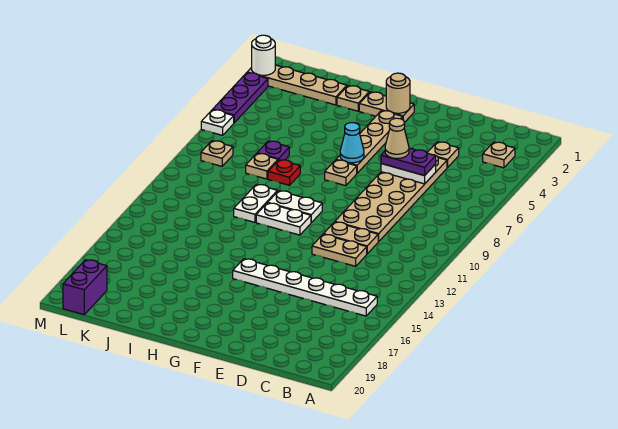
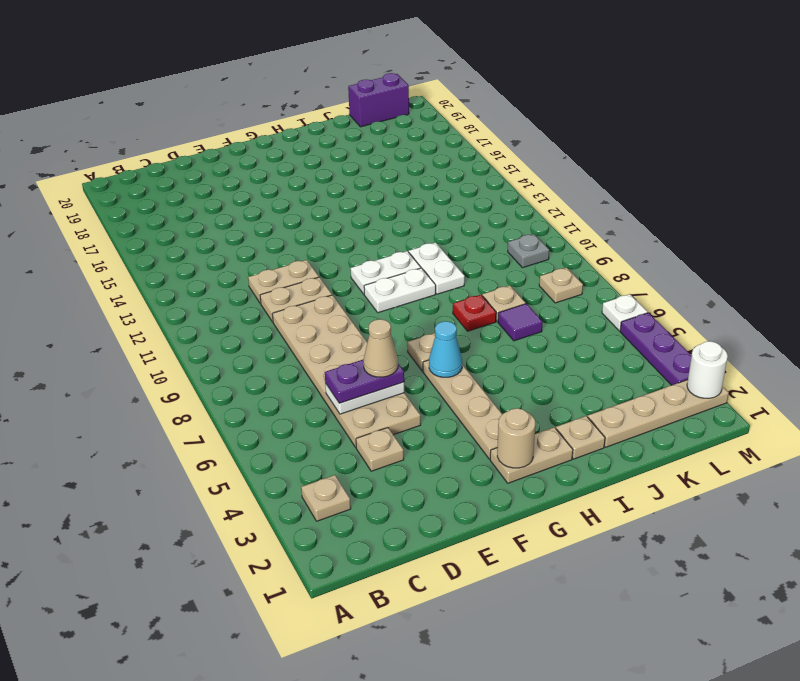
white 1x6 plate [233,259,377,316] -> none
purple 1x1 plate [257,141,289,160] -> purple 1x1 tile [498,304,543,341]
none -> grey 1x1 plate [508,234,549,268]
purple 1x2 brick [63,260,107,315] -> purple 1x2 brick turned to [348,73,409,127]

